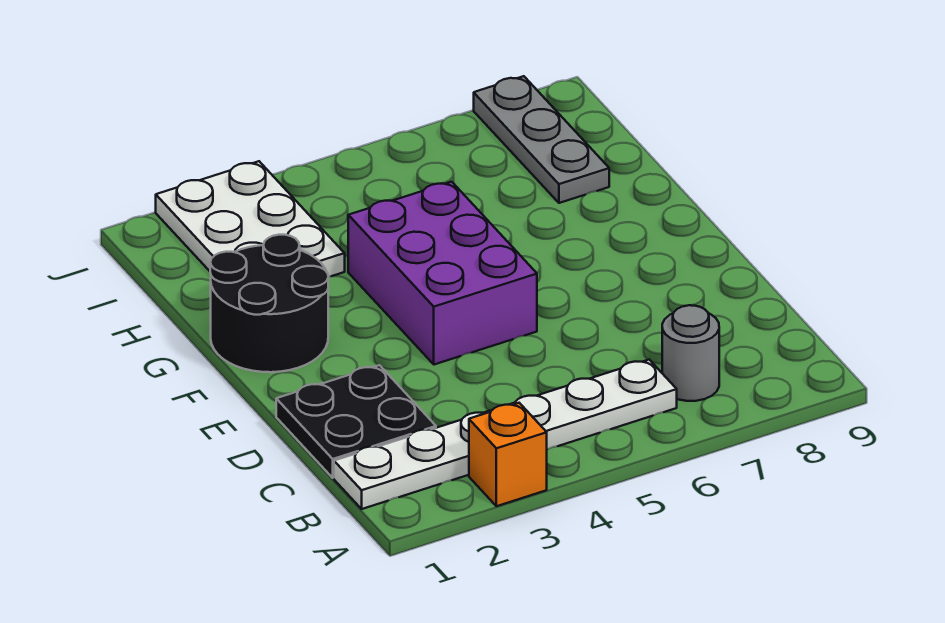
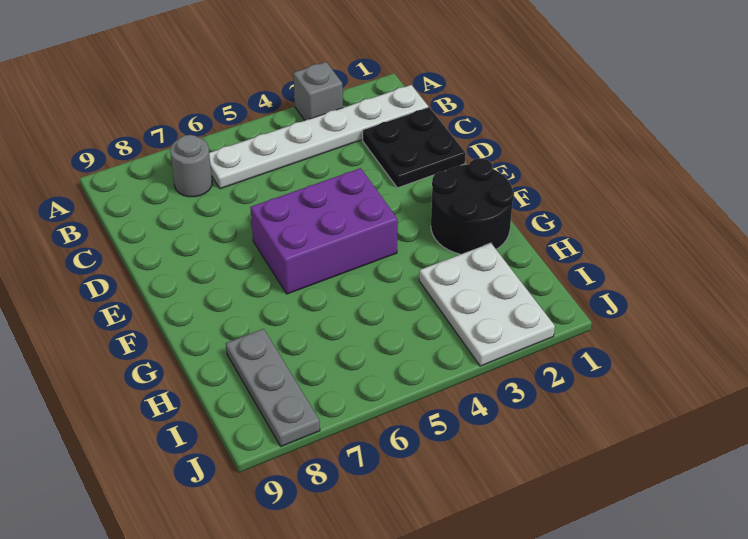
orange 1x1 brick [469,403,547,506] -> grey 1x1 brick [293,62,343,120]
purple 2x3 brick [348,182,537,364] -> purple 2x3 brick turned to [250,168,398,294]

